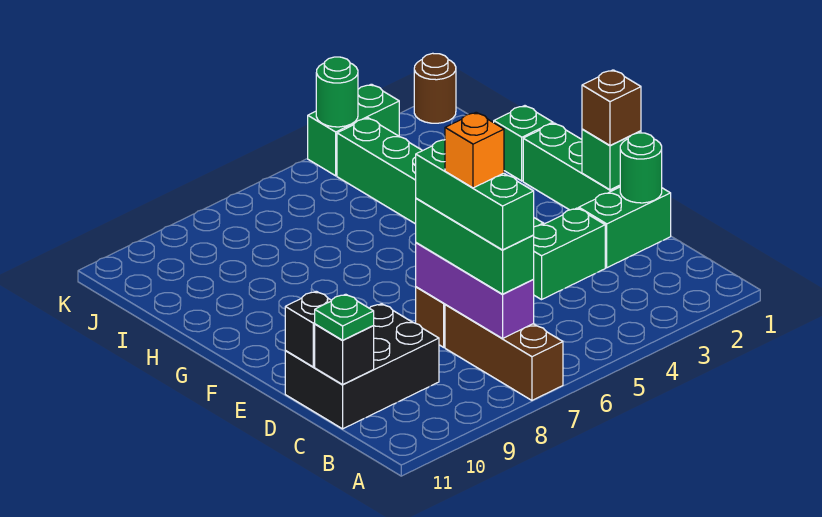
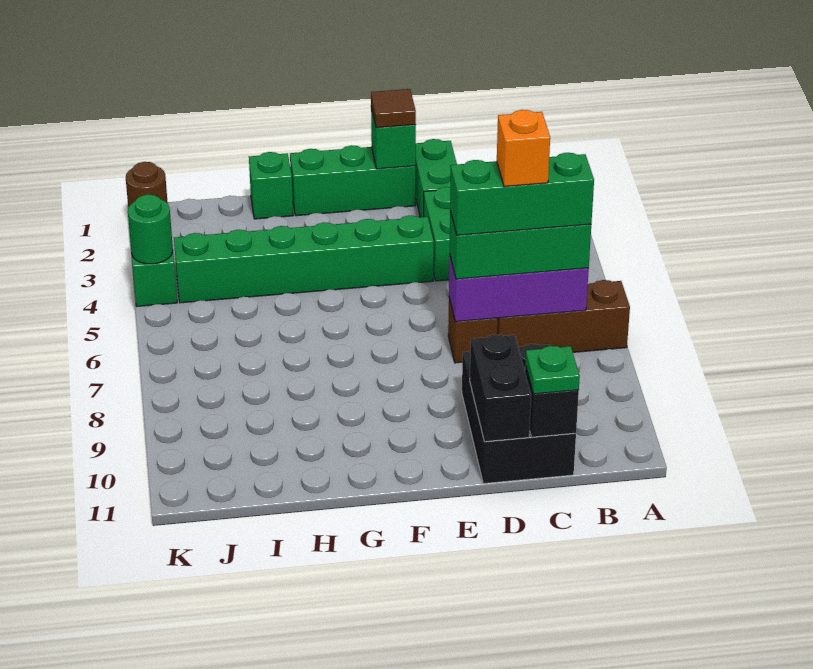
green 1x1 round brick [620,133,662,203] -> none
black 1x1 brick [285,291,332,367] -> black 1x2 brick [470,334,531,442]
brown 1x1 brick [582,70,641,145] -> brown 1x1 tile [371,89,416,128]

